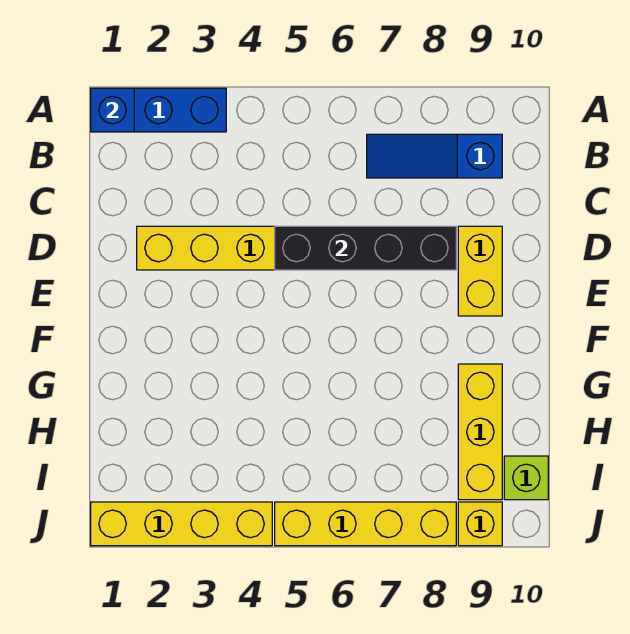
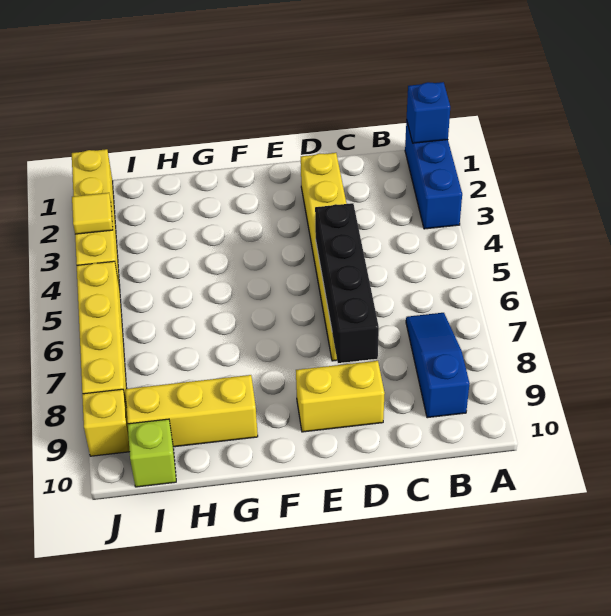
none -> yellow 1x1 tile [72,193,113,234]

